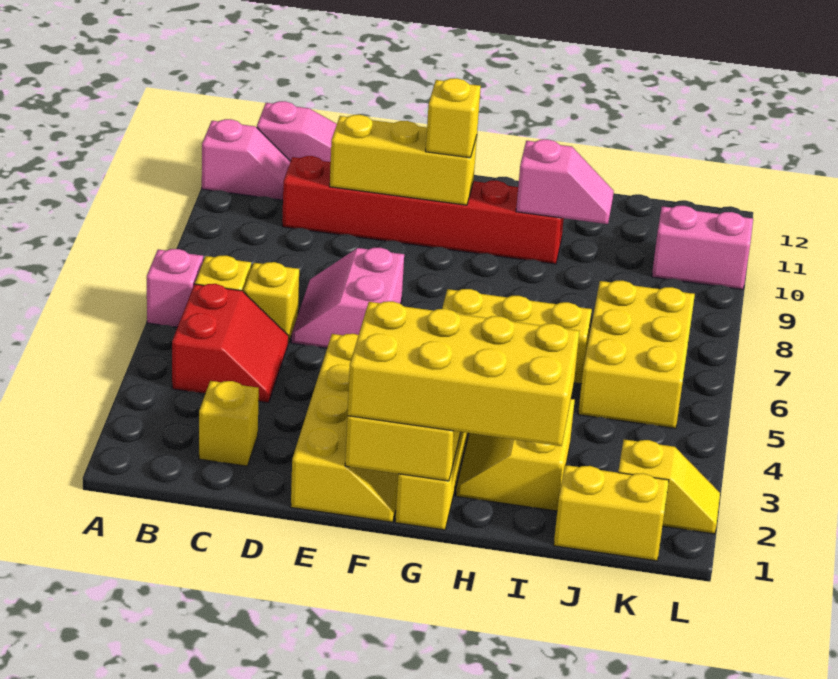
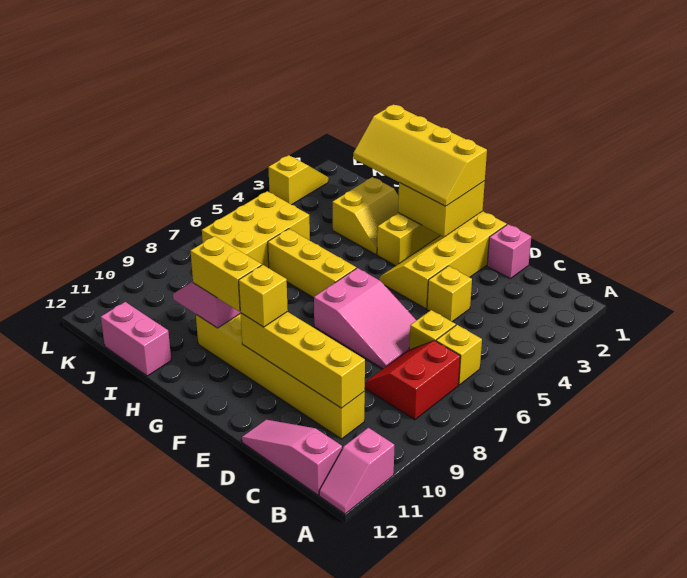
pink 1x1 brick [147,249,203,327] -> pink 1x1 brick moved to [487,224,531,279]
pink 1x2 slope [202,119,291,200] -> pink 1x2 slope turned to [319,428,394,514]
red 2x2 slope [172,284,289,403] -> red 2x2 slope moved to [365,341,460,420]
yellow 1x1 brick [199,381,259,466] -> yellow 1x1 brick moved to [427,266,472,322]
red 1x6 brick [282,156,564,264] -> yellow 1x6 brick [196,314,365,439]
pink 2x2 slope [291,248,404,348] -> pink 2x3 slope [314,268,416,369]
yellow 1x3 brick [330,115,477,205] -> yellow 1x4 brick [240,312,365,408]
yellow 2x4 brick [347,301,579,446] -> yellow 2x4 slope [353,105,487,206]
yellow 1x2 brick [554,465,669,561] -> yellow 1x2 brick moved to [191,236,262,311]
yellow 1x2 slope [618,440,720,534] -> yellow 1x2 slope turned to [268,155,328,205]
pink 1x2 brick [652,206,753,289] -> pink 1x2 brick moved to [101,302,171,376]

